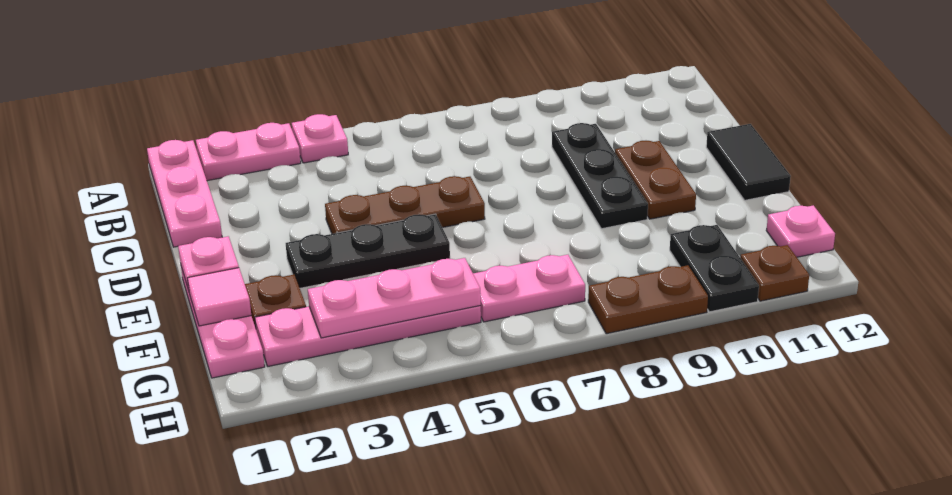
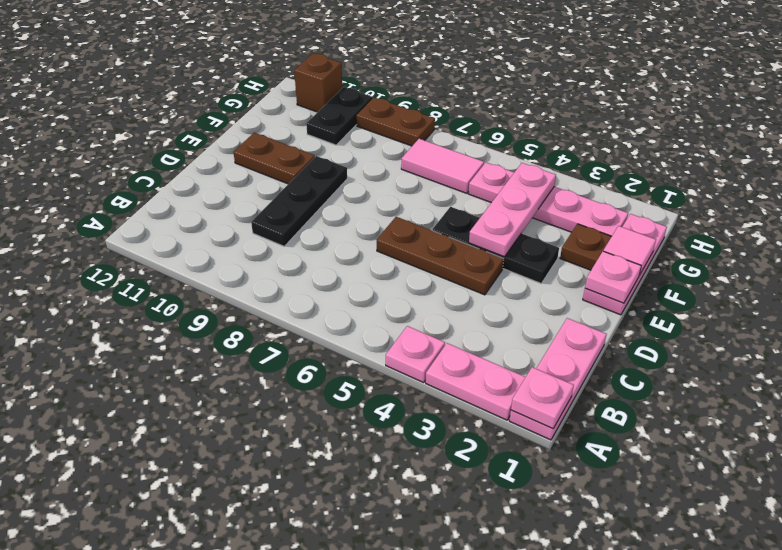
brown 1x2 plate [615,141,696,219] -> brown 1x2 plate turned to [233,133,315,184]
black 1x2 tile [706,124,791,200] -> none
pink 1x3 plate [308,258,481,338] -> pink 1x3 plate turned to [469,163,556,257]
pink 1x2 plate [473,255,585,322] -> pink 1x2 tile [401,139,484,193]
pink 1x1 plate [766,205,835,257] -> pink 1x1 plate moved to [511,367,574,429]
brown 1x1 plate [740,245,809,301] -> brown 1x1 brick [294,53,342,112]

